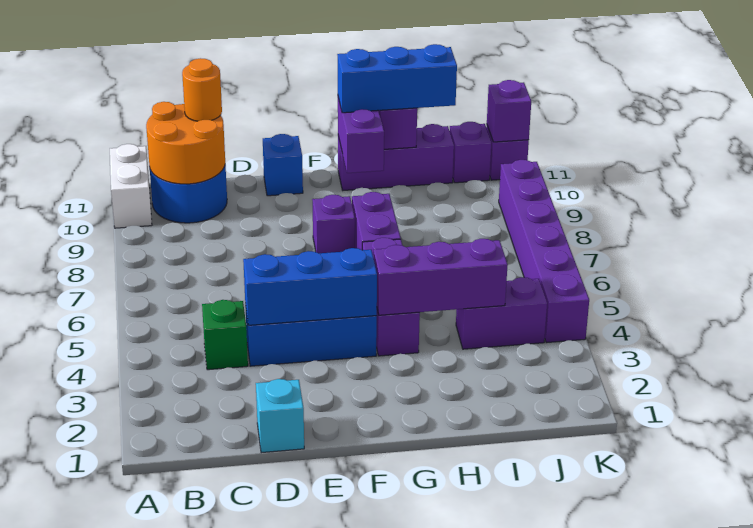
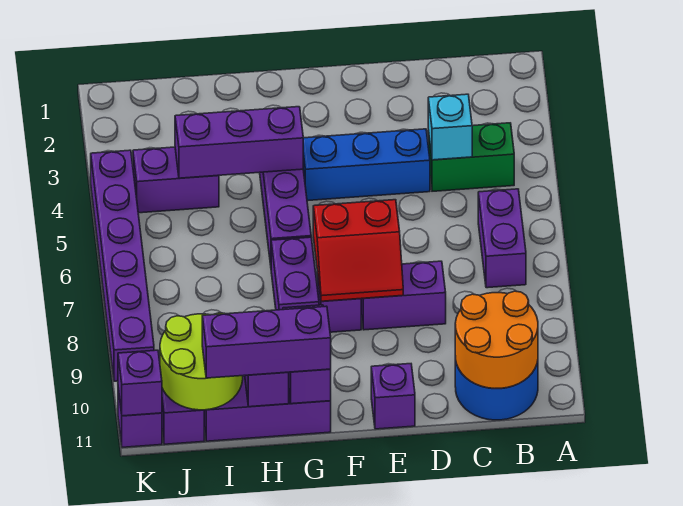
white 1x2 brick [110,144,152,228] -> none
none -> purple 1x2 brick [478,189,526,288]
green 1x1 brick [202,300,248,370] -> green 1x2 brick [428,123,514,191]
orange 1x1 round brick [182,58,222,121] -> none
cyan 1x1 brick [256,379,304,453] -> cyan 1x1 brick moved to [428,94,472,160]
blue 1x3 brick [243,248,377,325] -> none
none -> purple 1x2 brick [361,261,446,330]
none -> red 2x2 slope [313,200,403,301]
blue 1x1 brick [263,134,303,196] -> purple 1x1 brick [371,364,415,429]
blue 1x3 brick [337,44,457,113] -> purple 1x3 brick [202,306,331,378]
none -> lime 2x2 round brick [160,313,243,410]

